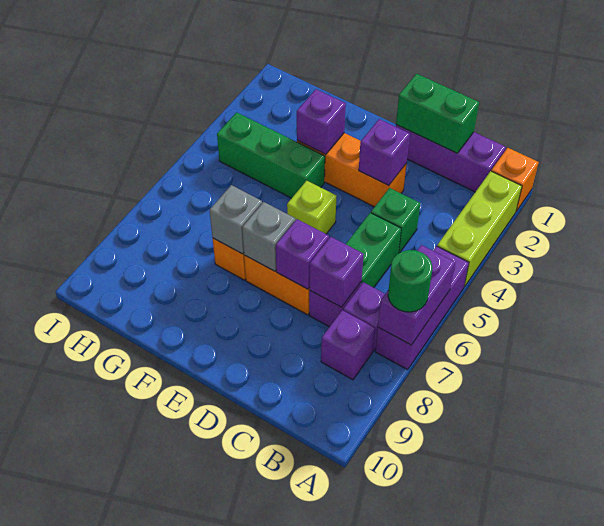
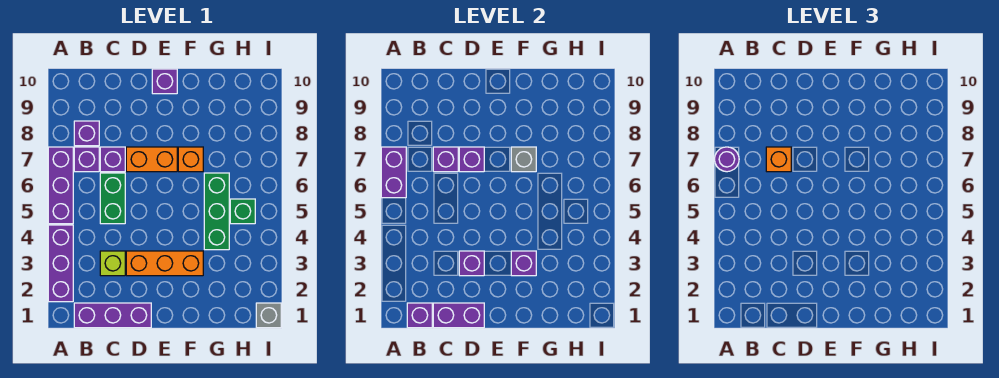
orange 1x1 brick [491,148,539,211] -> orange 1x1 brick moved to [766,147,791,172]
lime 1x3 brick [437,171,522,287] -> purple 1x3 brick [48,225,73,302]
green 1x1 round brick [388,250,432,312] -> purple 1x1 round brick [715,147,739,172]
none -> purple 1x1 brick [407,303,432,328]
green 1x2 brick [396,74,479,153] -> purple 1x2 brick [433,303,484,328]
green 1x1 brick [371,188,420,253] -> green 1x1 brick moved to [230,199,255,224]
lime 1x1 brick [287,181,337,234] -> lime 1x1 brick moved to [100,251,125,276]
grey 1x1 brick [242,202,295,271] -> grey 1x1 brick moved to [256,303,281,328]
none -> purple 1x1 brick [152,69,177,94]
green 1x3 brick [217,112,325,198] -> green 1x3 brick turned to [204,173,229,250]

